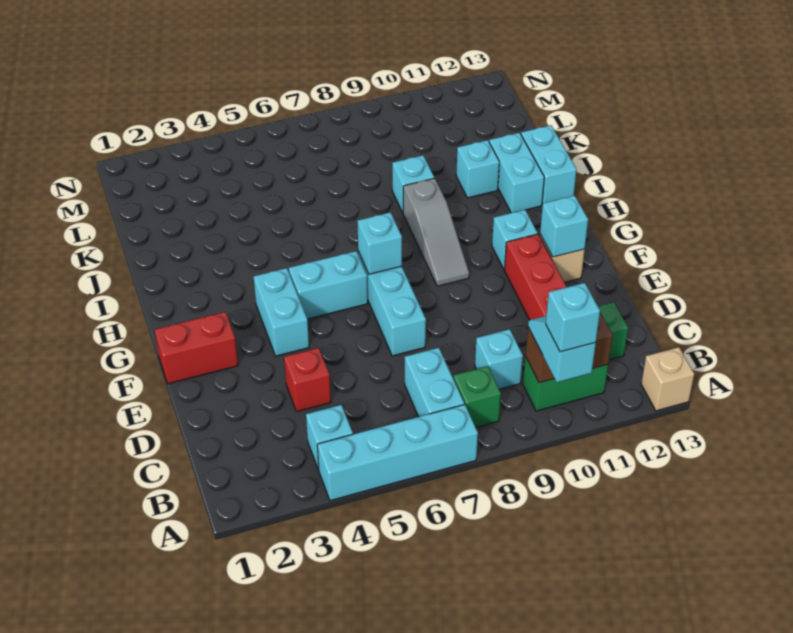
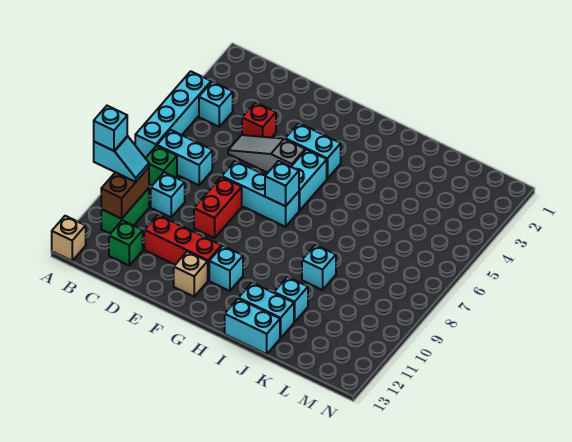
red 1x2 brick [155,312,238,384] -> red 1x2 brick moved to [194,177,242,238]
cyan 1x1 brick [540,196,588,257] -> none
grey 1x3 slope [403,178,469,286] -> grey 1x3 slope moved to [228,135,305,173]

